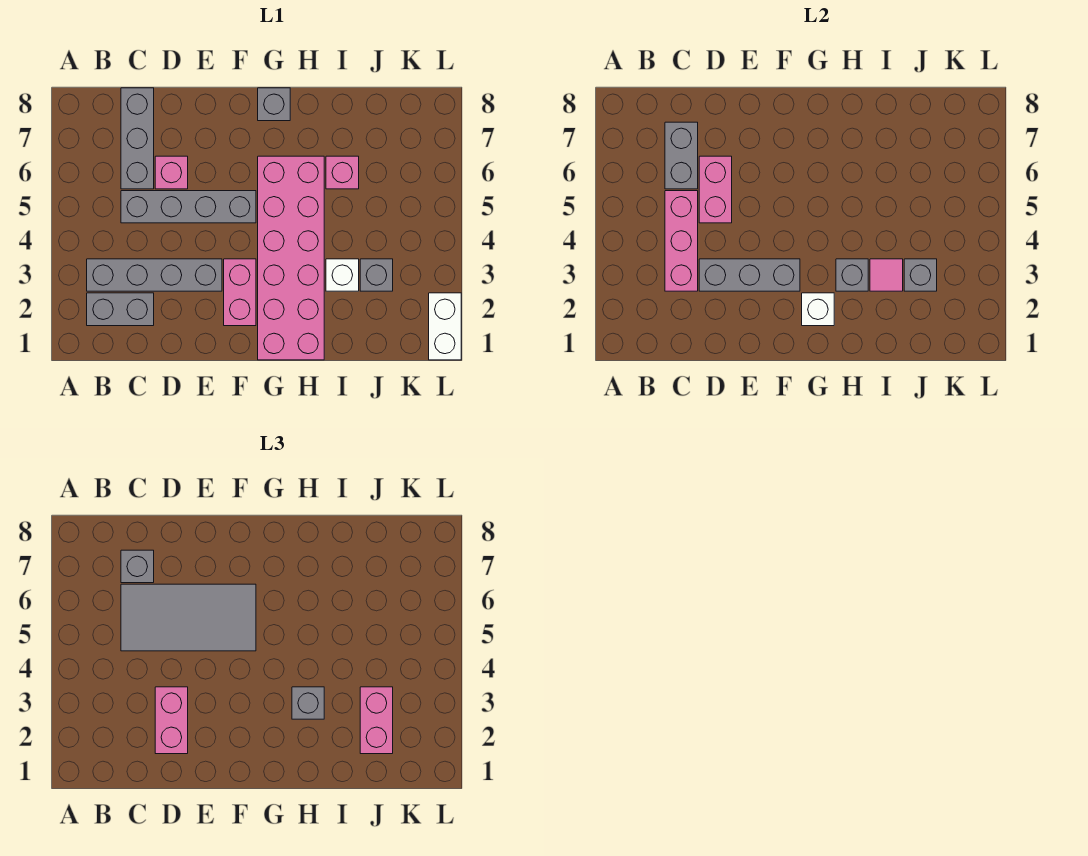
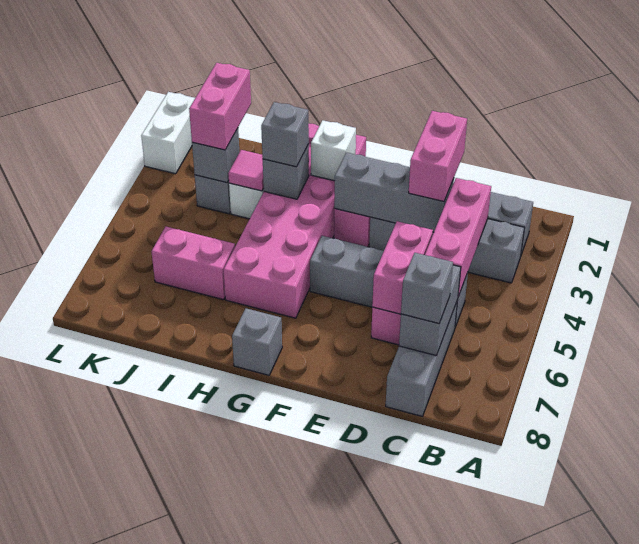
grey 2x4 tile [121,584,256,651] -> none
pink 1x1 brick [326,156,359,189] -> pink 1x2 brick [151,227,235,300]

